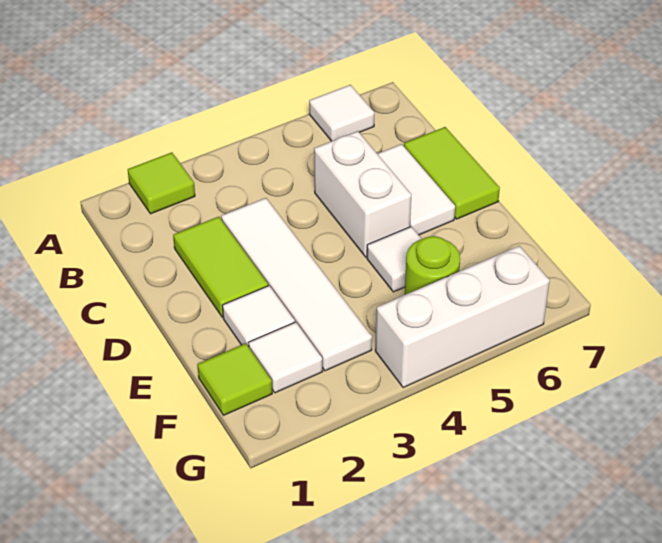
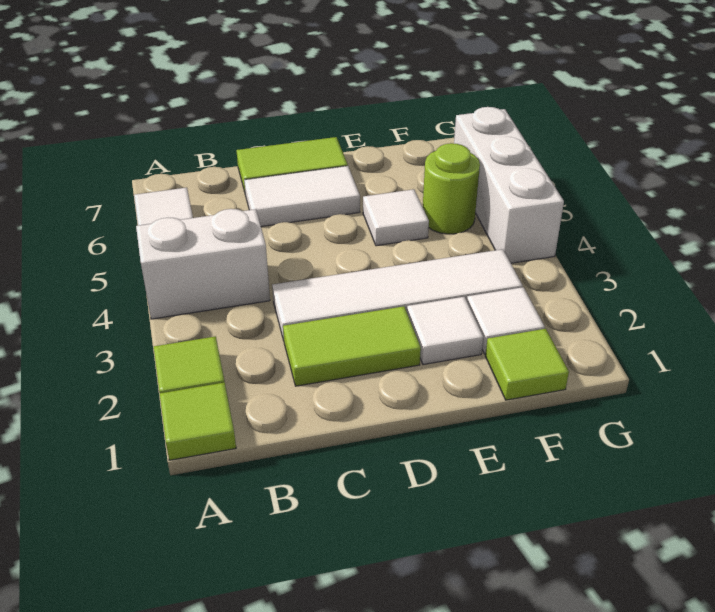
none -> lime 1x1 tile [160,382,236,460]
white 1x2 brick [314,131,411,257] -> white 1x2 brick moved to [136,209,270,319]

